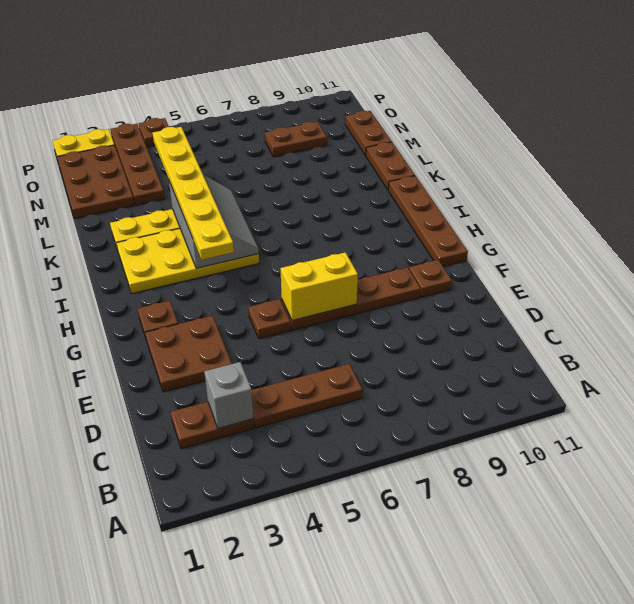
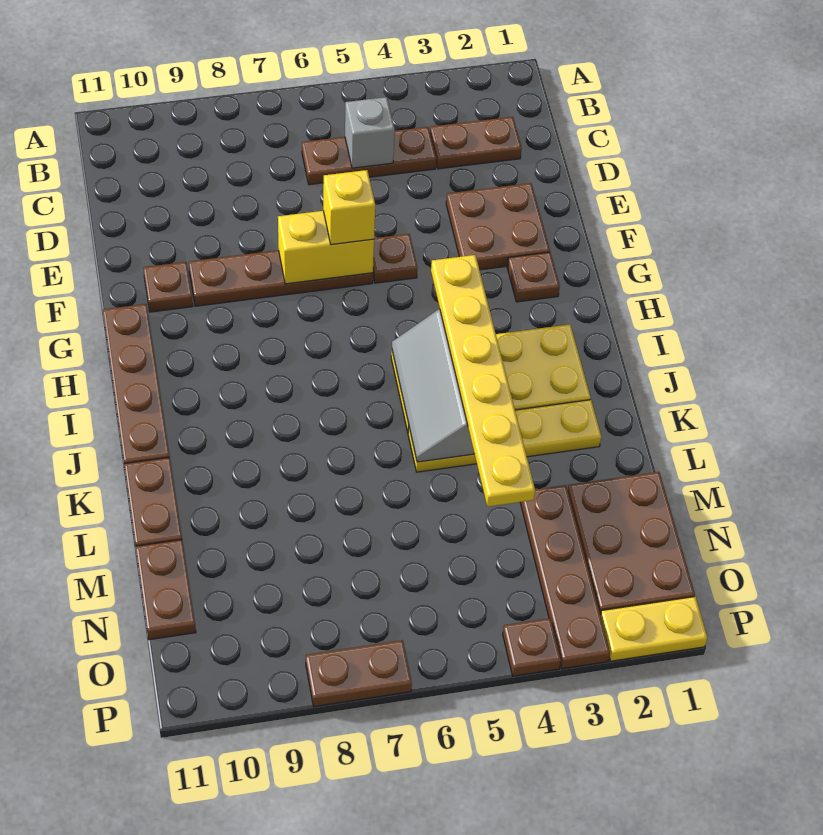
grey 1x1 brick [204,362,254,429] -> grey 1x1 brick moved to [345,97,395,168]
none -> yellow 1x1 brick [323,170,375,245]
brown 1x2 plate [265,122,327,157] -> brown 1x2 plate moved to [306,640,412,707]

